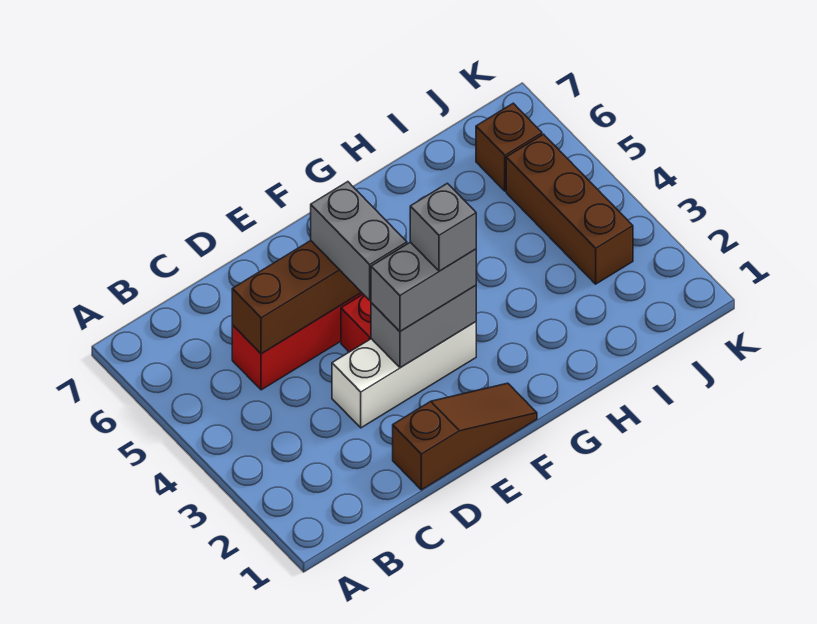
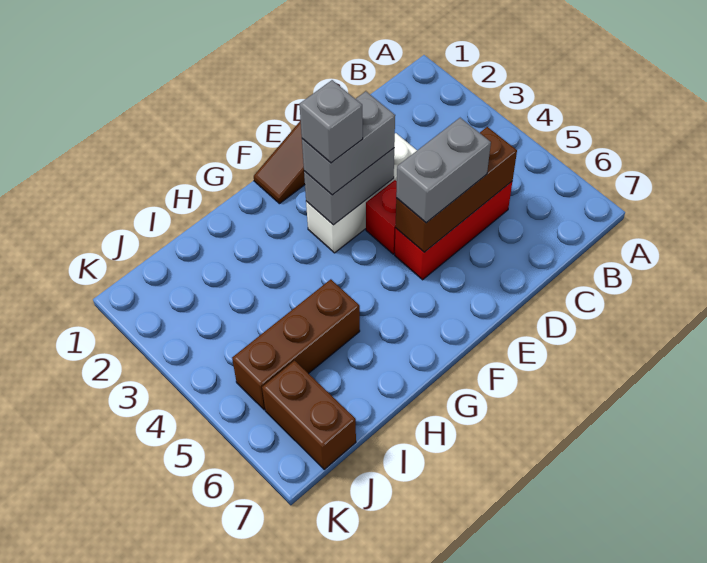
grey 1x2 brick [311,182,407,300] -> grey 1x2 brick turned to [396,118,491,223]
brown 1x3 brick [506,134,633,284] -> brown 1x3 brick turned to [232,279,360,410]
brown 1x1 brick [476,103,542,191] -> brown 1x2 brick [262,361,356,469]

